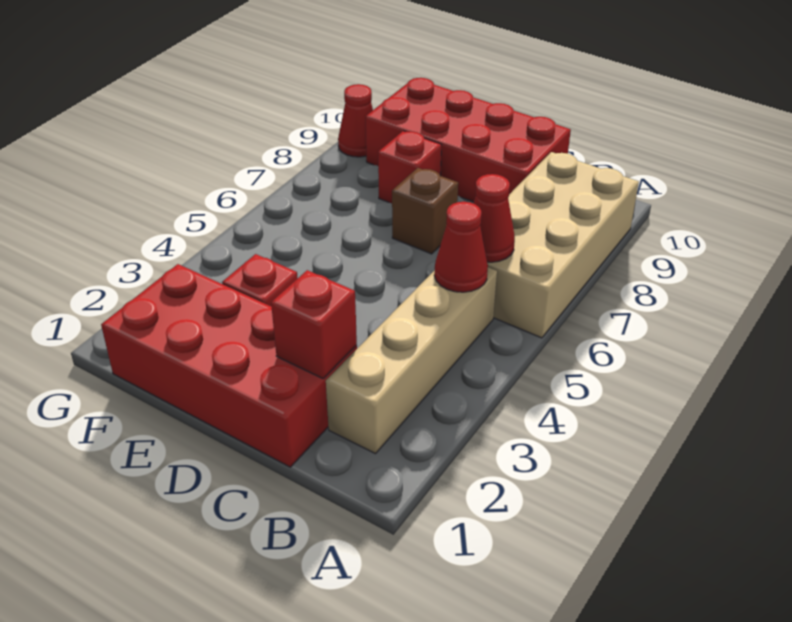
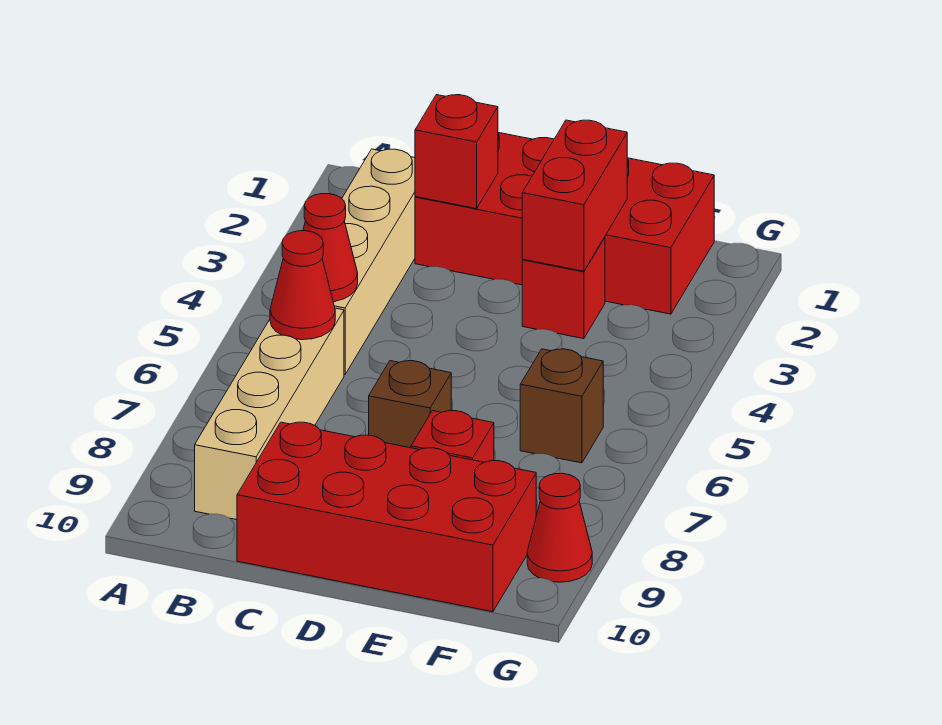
tan 2x4 brick [487,152,639,338] -> tan 1x4 brick [195,308,344,520]
none -> red 1x2 brick [522,120,627,271]
none -> brown 1x1 brick [520,349,603,463]

